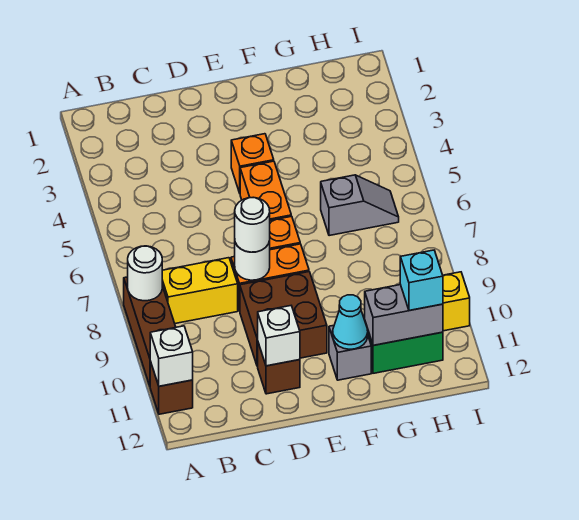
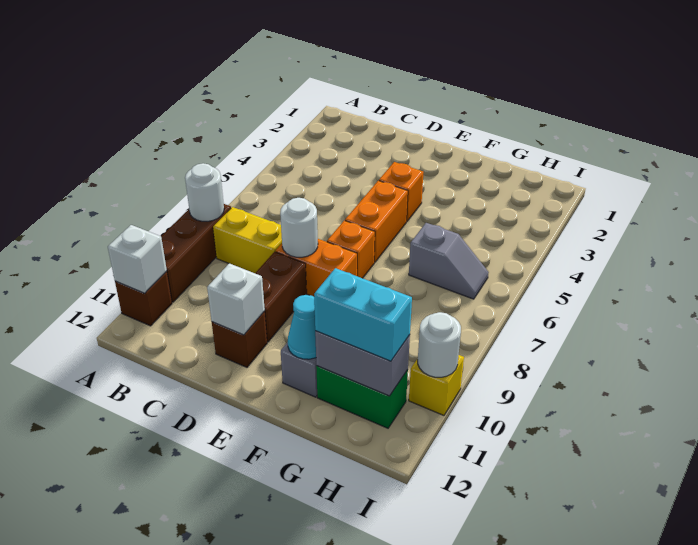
white 1x1 round brick [235,198,270,252] -> white 1x1 round brick moved to [418,312,461,377]
brown 2x2 brick [240,272,327,366] -> brown 1x2 brick [255,252,307,342]
cyan 1x1 brick [400,250,443,310] -> cyan 1x2 brick [314,268,412,361]

